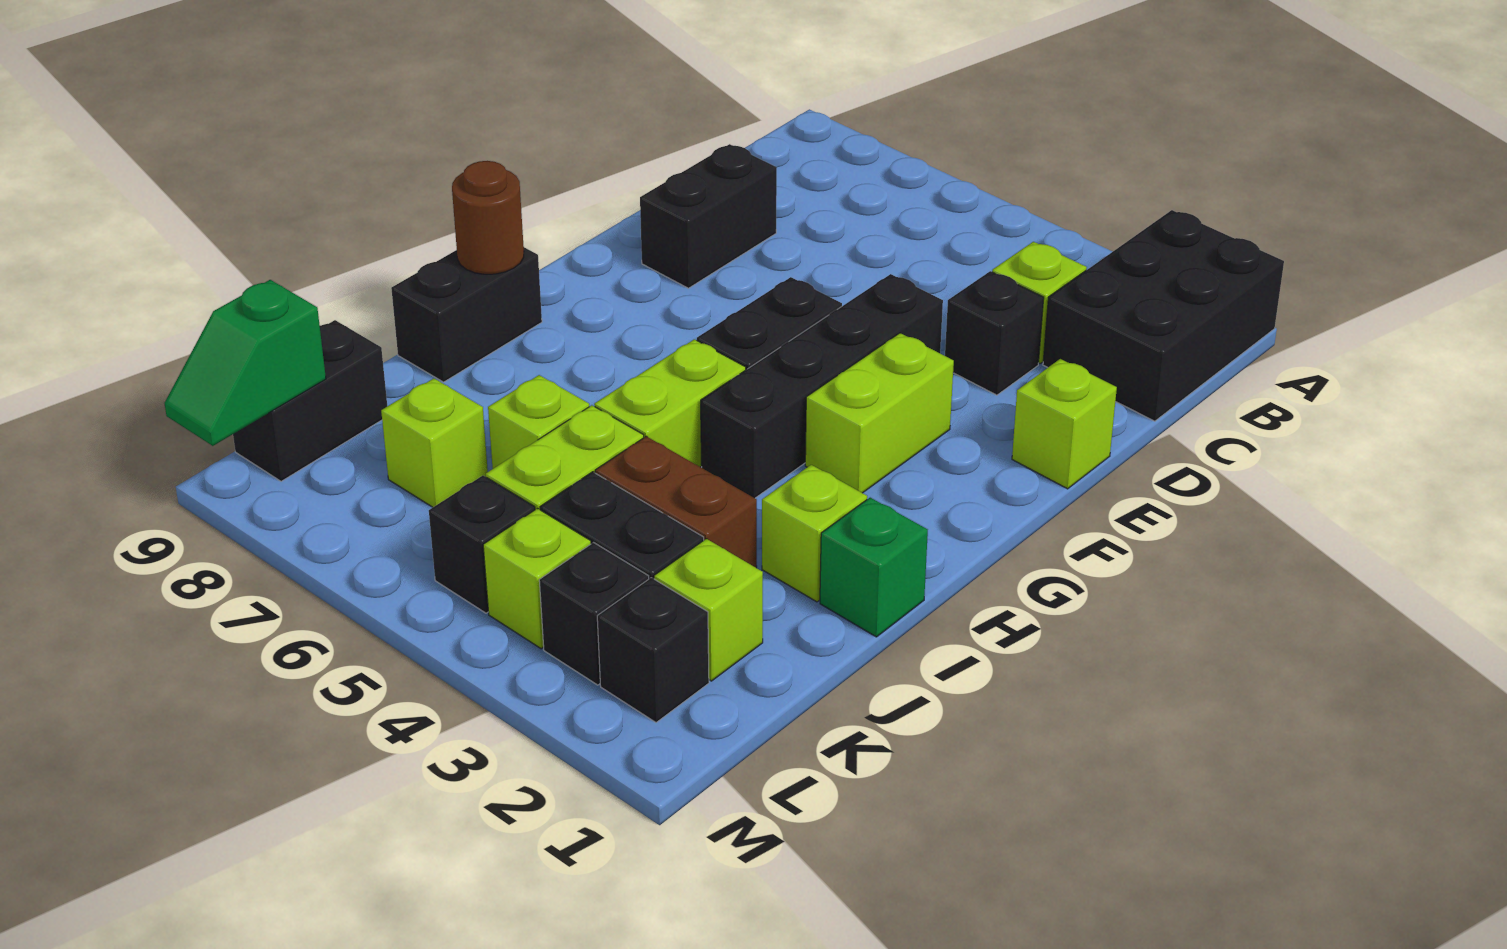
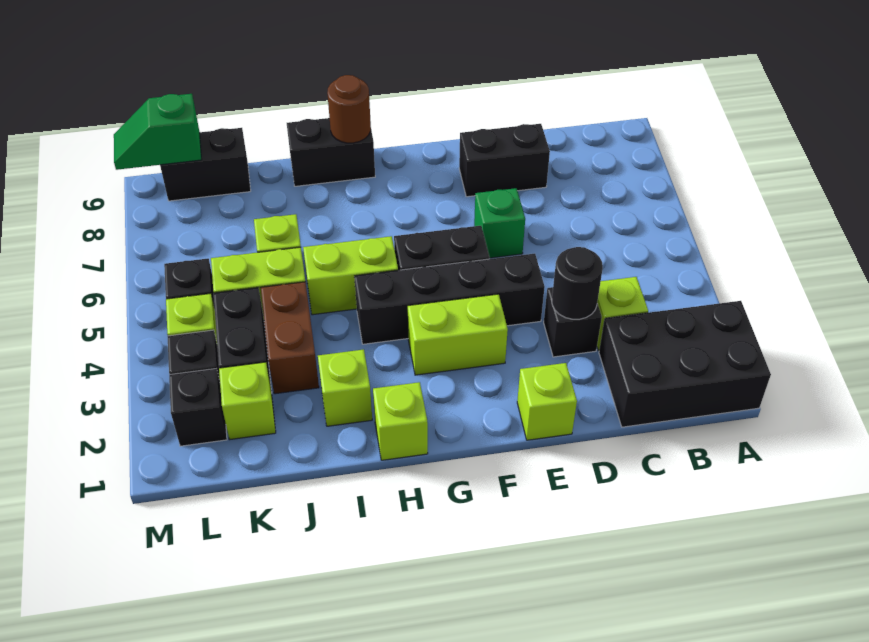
none -> black 1x1 round brick [552,247,603,319]
green 1x1 brick [820,498,928,637] -> green 1x1 brick moved to [474,188,525,258]
lime 1x1 brick [381,378,488,507] -> lime 1x1 brick moved to [373,382,428,460]

